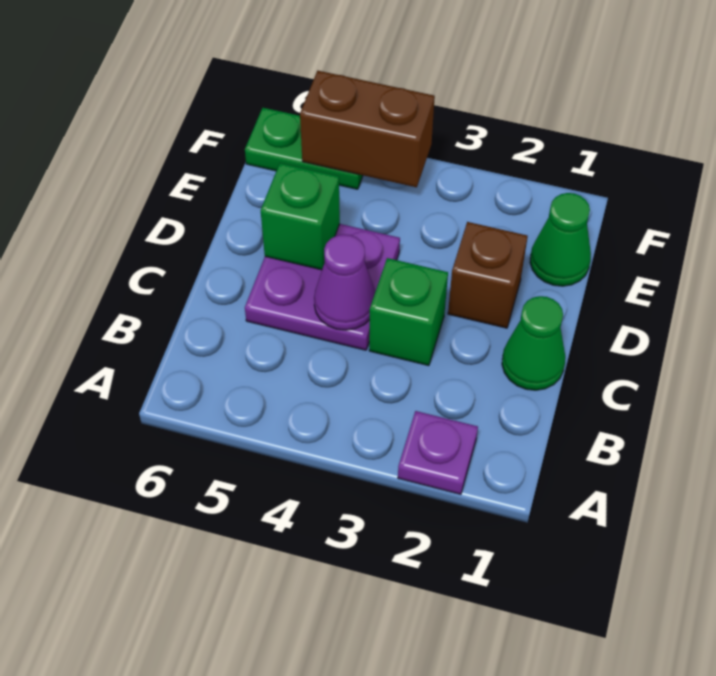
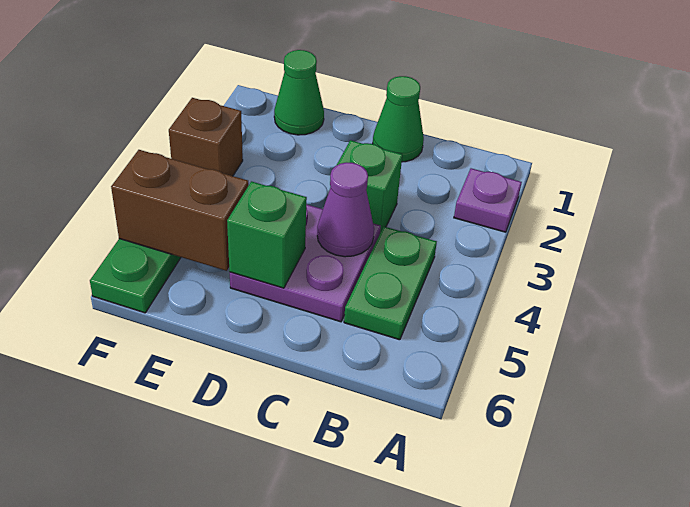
none -> green 1x2 plate [344,227,437,340]
brown 1x1 brick [448,222,528,328] -> brown 1x1 brick moved to [169,98,243,176]
brown 1x2 brick [300,71,435,187] -> brown 1x2 brick turned to [111,150,249,271]

